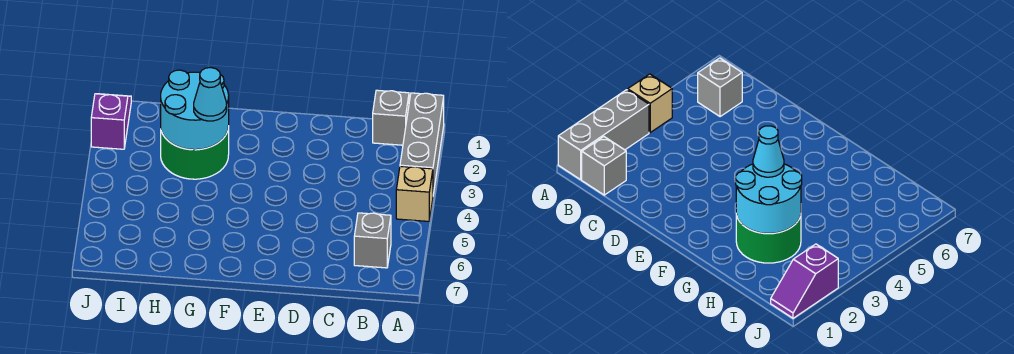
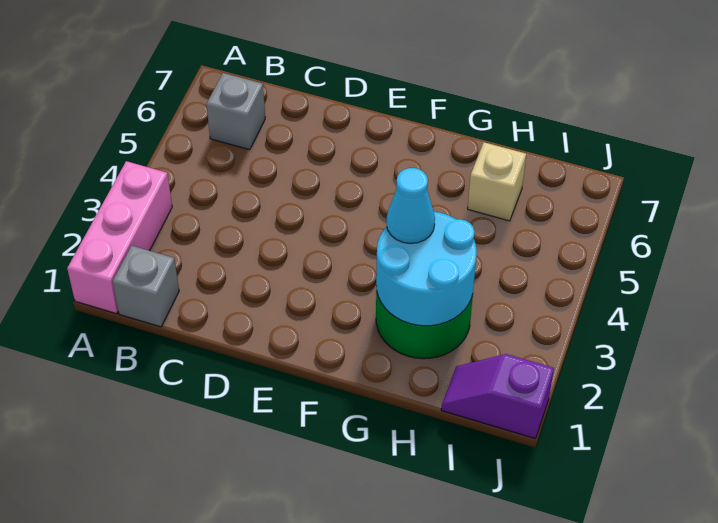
grey 1x3 brick [400,93,444,194] -> pink 1x3 brick [67,161,172,314]
tan 1x1 brick [396,166,433,221] -> tan 1x1 brick moved to [468,142,526,221]
purple 1x2 slope [91,94,131,149] -> purple 1x2 slope turned to [441,354,554,439]

